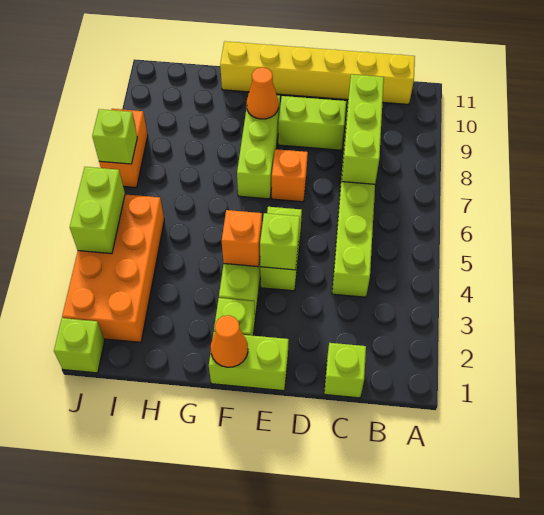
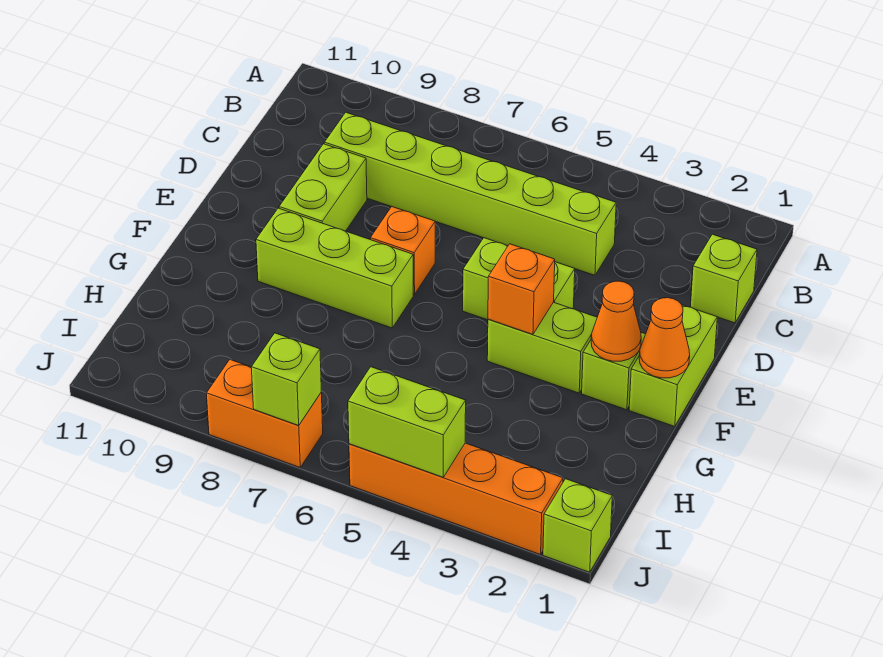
yellow 1x6 brick [220,41,415,105] -> none
lime 1x3 brick [342,74,384,184] -> none
lime 1x1 brick [260,213,300,270] -> none
orange 1x1 cone [247,67,279,119] -> orange 1x1 cone moved to [591,281,641,361]
orange 2x4 brick [62,194,164,342] -> orange 1x4 brick [349,443,563,555]

